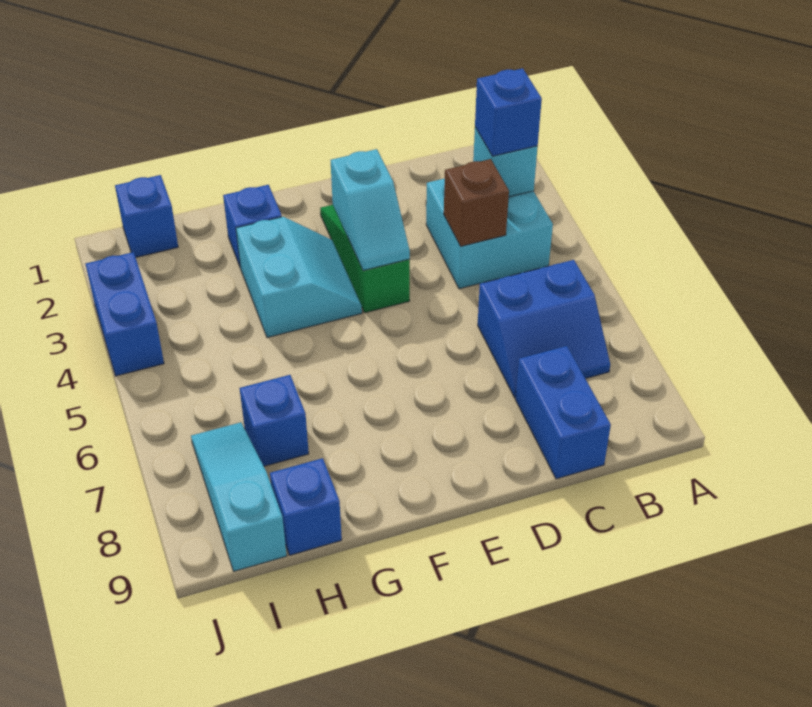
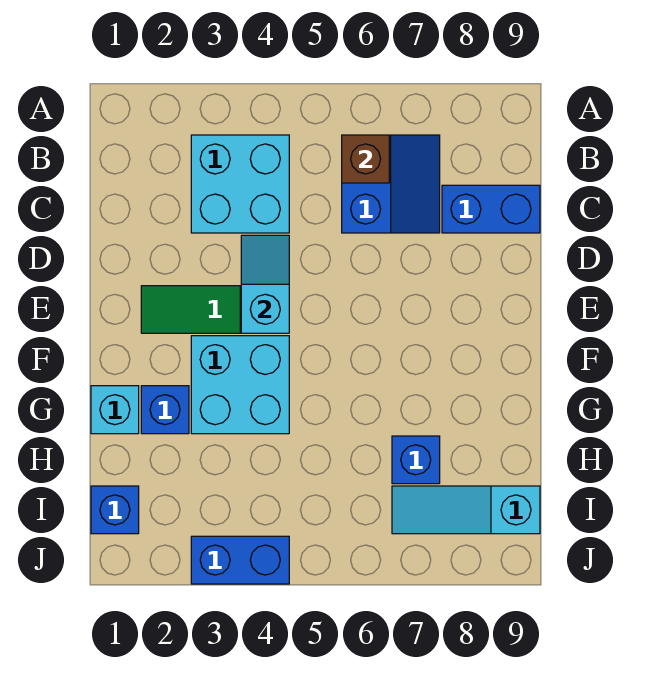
cyan 1x1 brick [473,127,538,197] -> cyan 1x1 brick moved to [91,386,139,434]
blue 1x1 brick [475,68,542,156] -> none
brown 1x1 brick [444,159,509,246] -> brown 1x1 brick moved to [342,135,389,183]
cyan 1x2 slope [331,149,410,271] -> cyan 1x2 slope turned to [241,235,289,333]
cyan 2x2 slope [236,217,362,338] -> cyan 2x2 brick [191,336,289,434]
blue 1x1 brick [270,458,342,555] -> none

